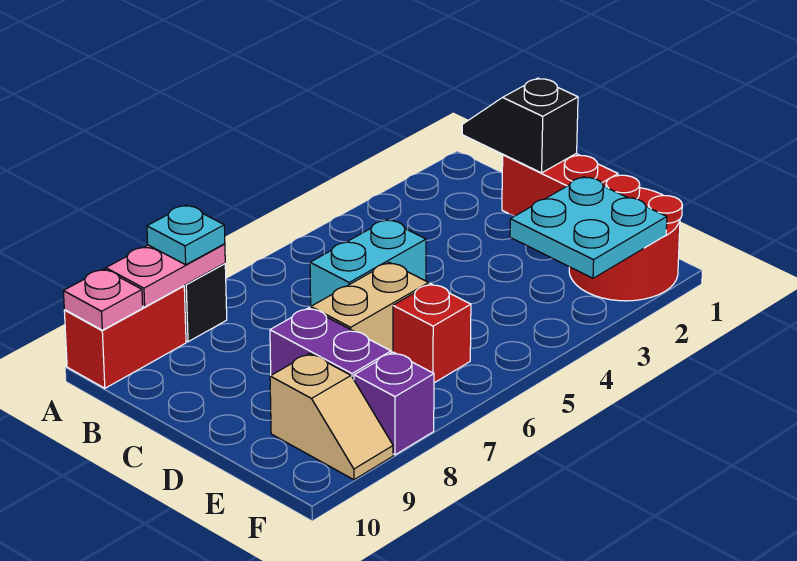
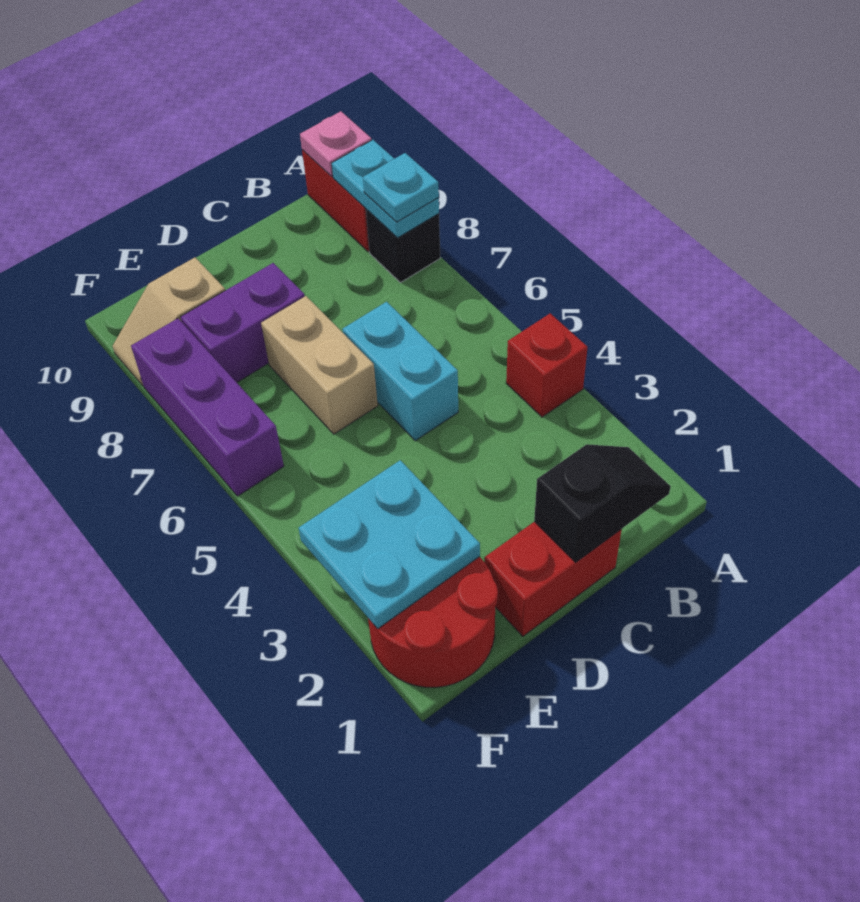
pink 1x2 plate [106,244,225,307] -> cyan 1x2 plate [332,140,439,238]
red 1x1 brick [393,284,471,383] -> red 1x1 brick moved to [506,313,587,417]
purple 1x1 brick [354,352,434,455] -> purple 1x3 brick [131,318,284,496]

